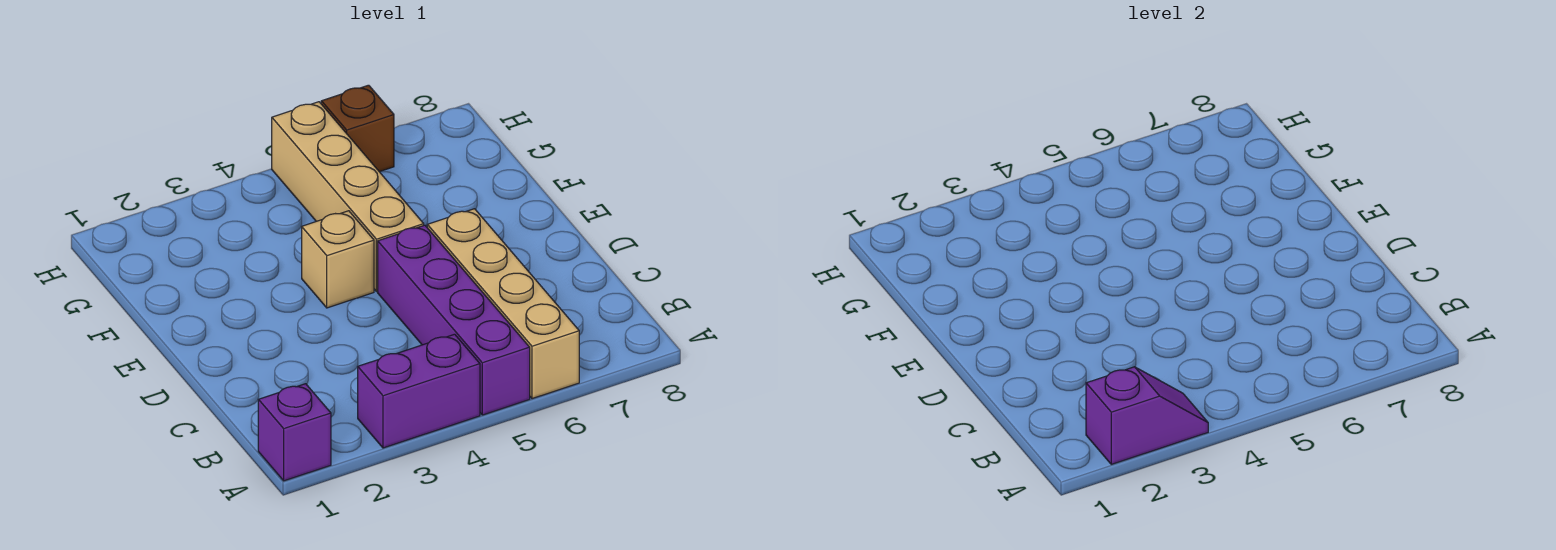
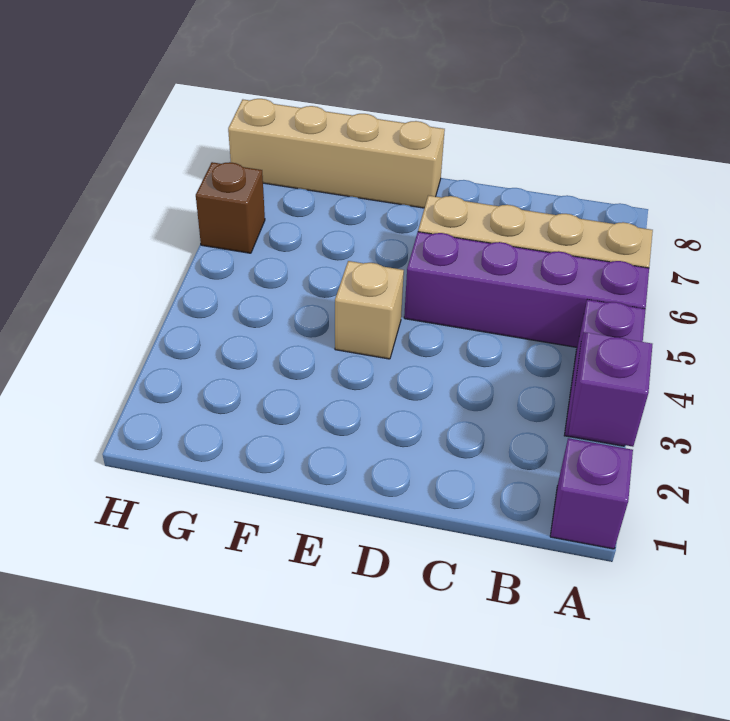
tan 1x4 brick [272,102,424,292] -> tan 1x4 brick moved to [228,99,445,208]

